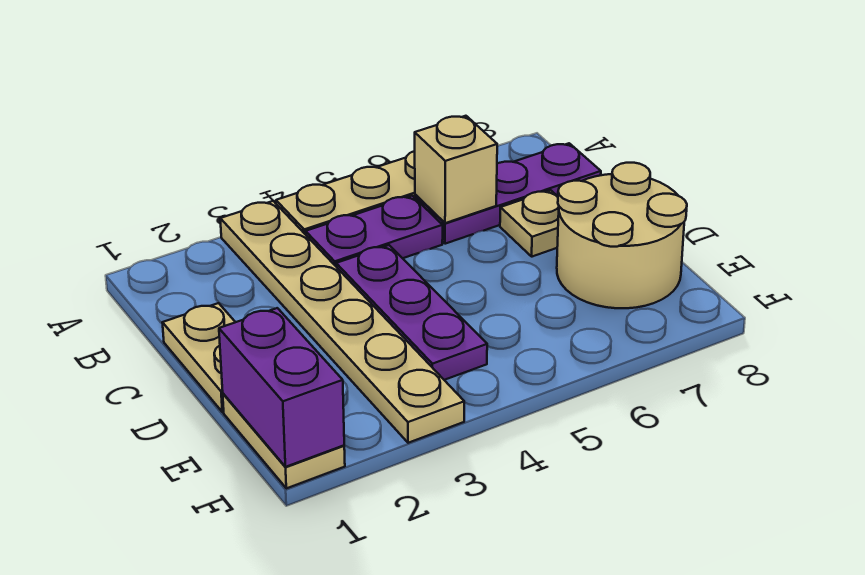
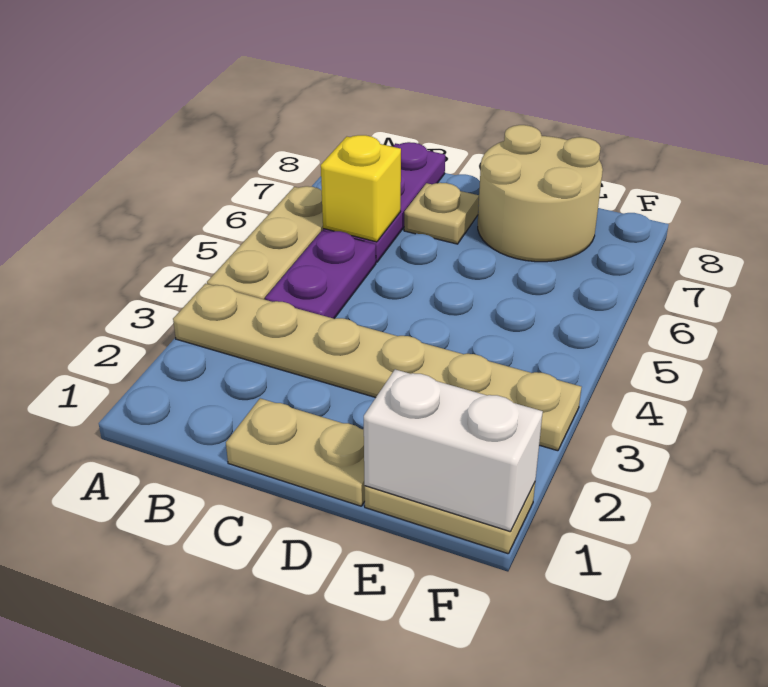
tan 1x1 brick [415,116,497,223] -> yellow 1x1 brick [321,135,401,242]
purple 1x3 plate [336,245,487,380] -> none
purple 1x2 brick [219,308,344,467] -> white 1x2 brick [364,369,543,532]

